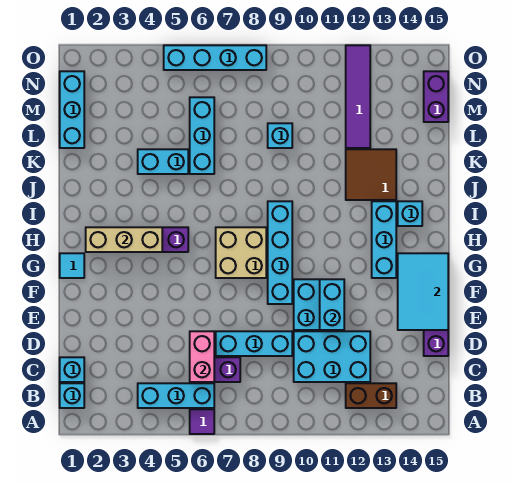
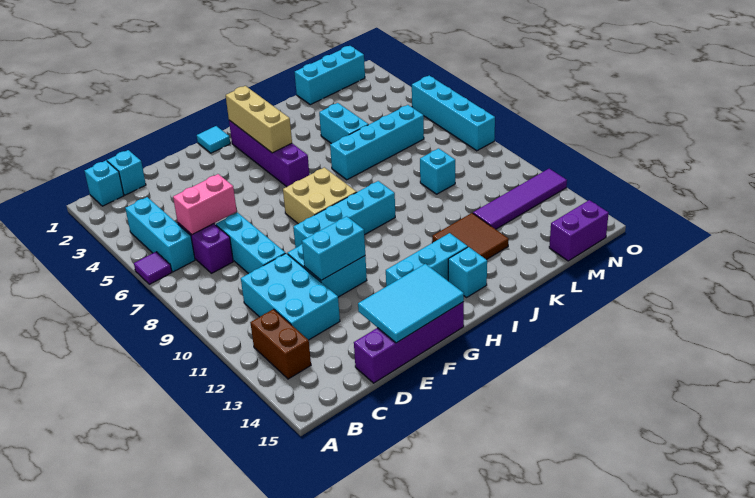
cyan 1x3 brick [190,97,214,174] -> cyan 1x4 brick [330,105,424,180]

